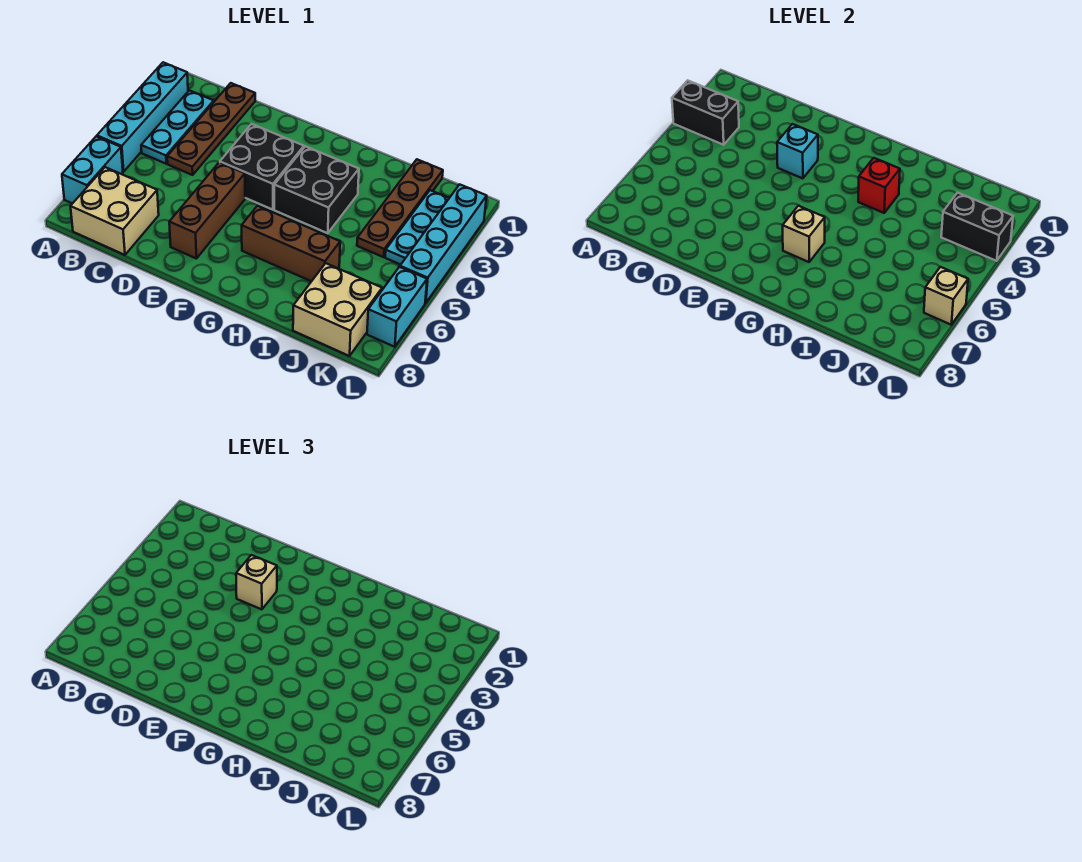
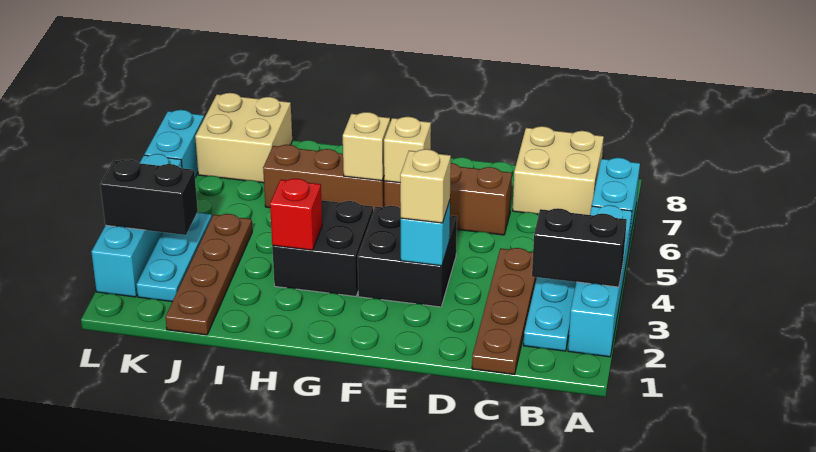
brown 1x3 brick [169,162,245,259] -> brown 1x3 brick turned to [384,163,512,235]
tan 1x1 brick [924,267,968,325] -> tan 1x1 brick moved to [384,117,431,183]

